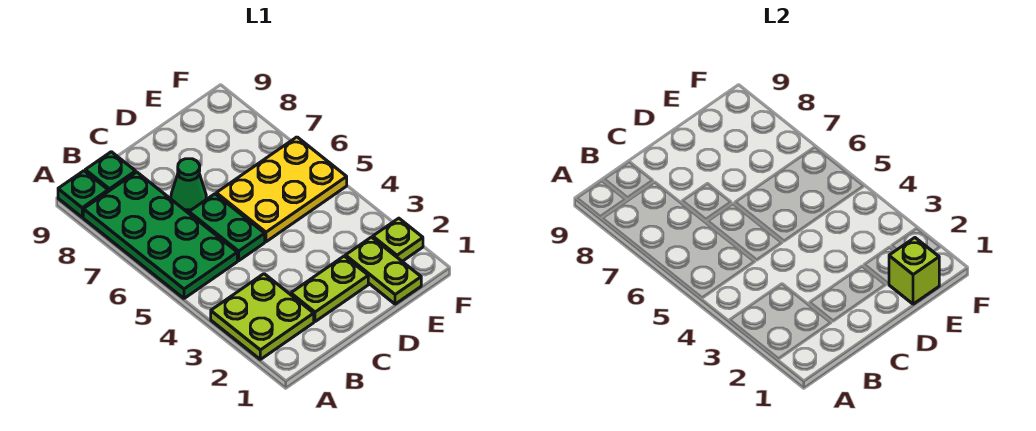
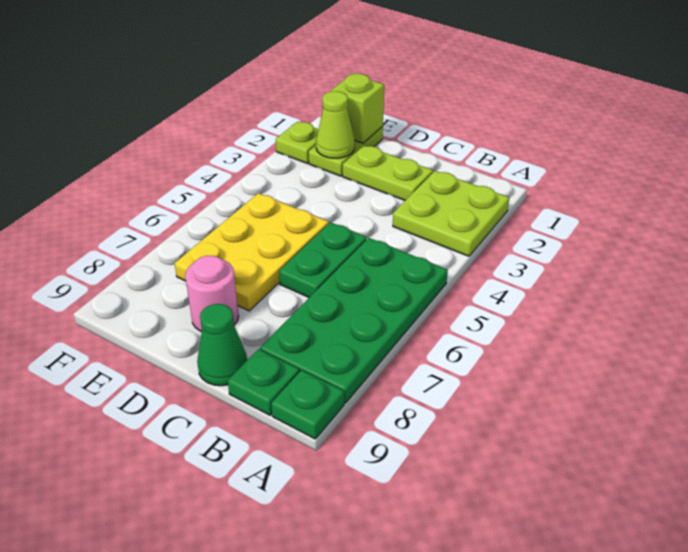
green 1x1 cone [171,159,206,213] -> green 1x1 cone moved to [197,304,247,386]
yellow 2x3 plate [216,137,347,242] -> yellow 2x3 plate turned to [175,193,329,311]
none -> pink 1x1 round brick [185,256,239,332]
none -> lime 1x1 cone [316,91,355,158]

